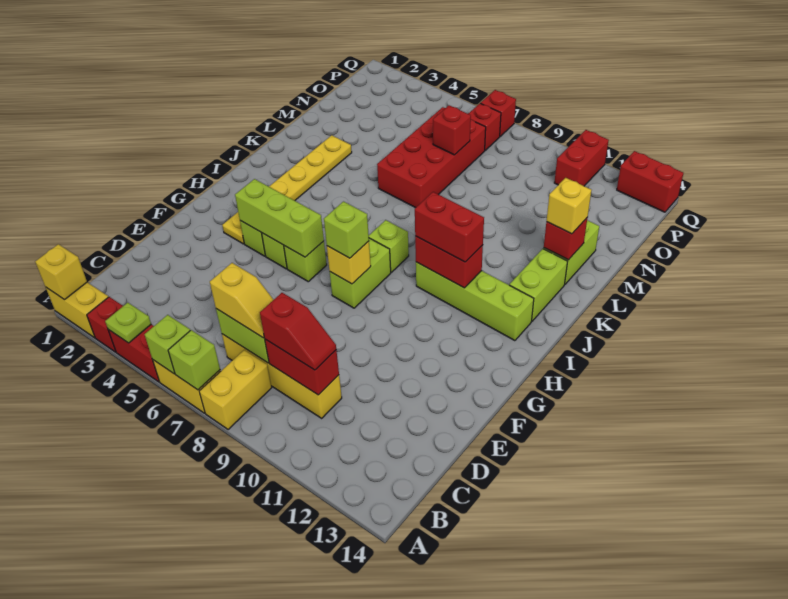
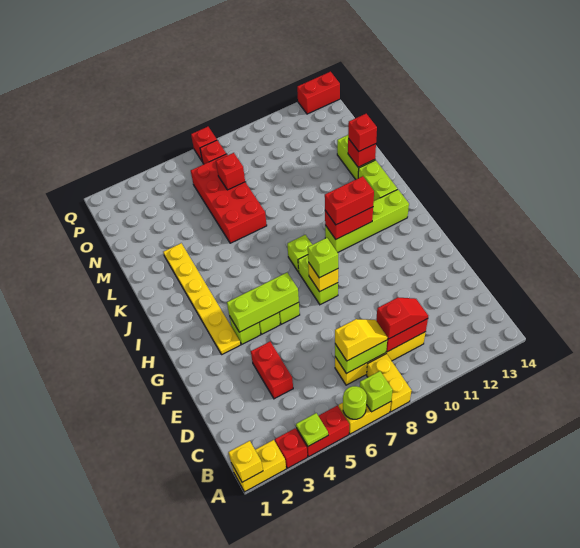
lime 1x1 brick [145,315,190,374] -> lime 1x1 round brick [343,386,367,419]
yellow 1x1 brick [547,178,592,234] -> red 1x1 brick [348,114,377,151]
red 1x2 brick [554,130,609,186] -> red 1x2 brick moved to [251,342,293,399]

